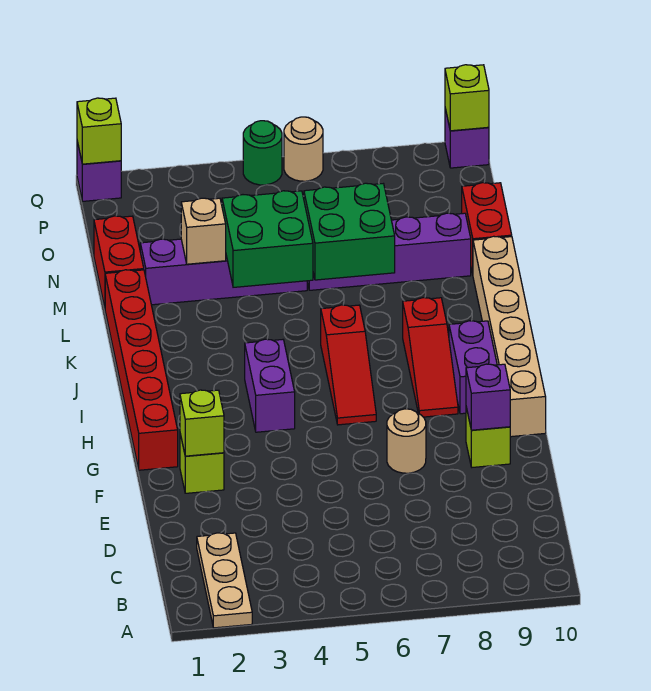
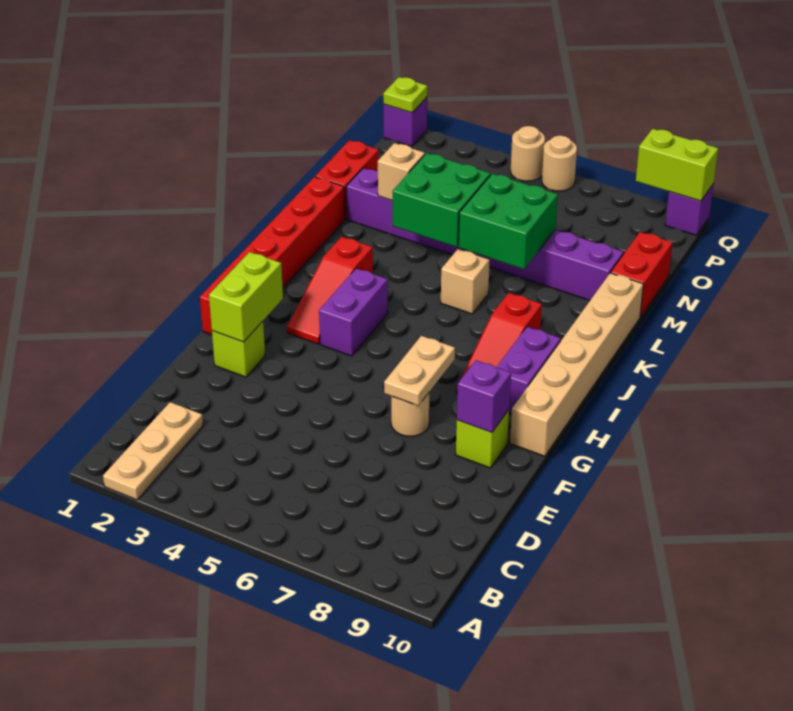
lime 1x1 brick [180,390,224,456] -> lime 1x2 brick [209,252,283,342]
none -> tan 1x2 plate [384,336,455,405]
red 1x3 slope [321,305,376,425] -> red 1x3 slope moved to [287,237,373,344]
none -> tan 1x1 brick [441,249,490,314]
lime 1x1 brick [77,98,121,164] -> lime 1x1 plate [383,77,427,113]
green 1x1 round brick [243,121,282,185] -> tan 1x1 round brick [511,126,545,181]
lime 1x1 brick [445,65,489,131] -> lime 1x2 brick [636,129,718,201]

